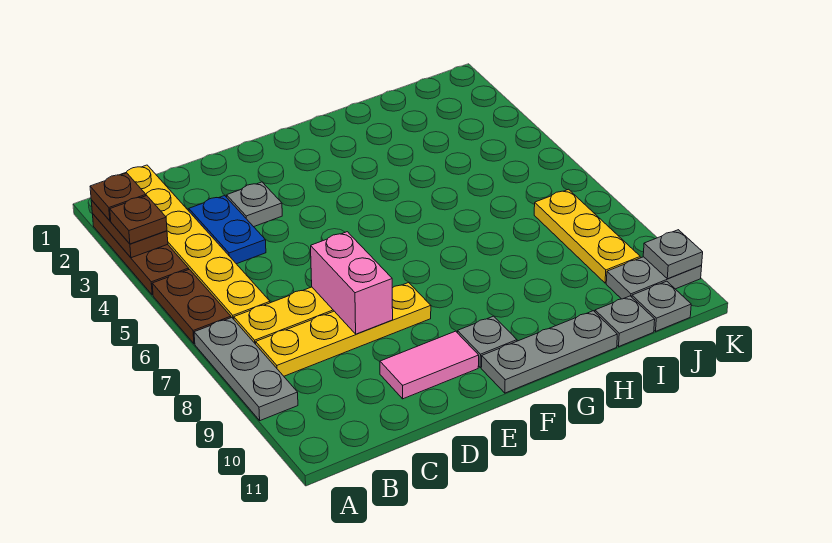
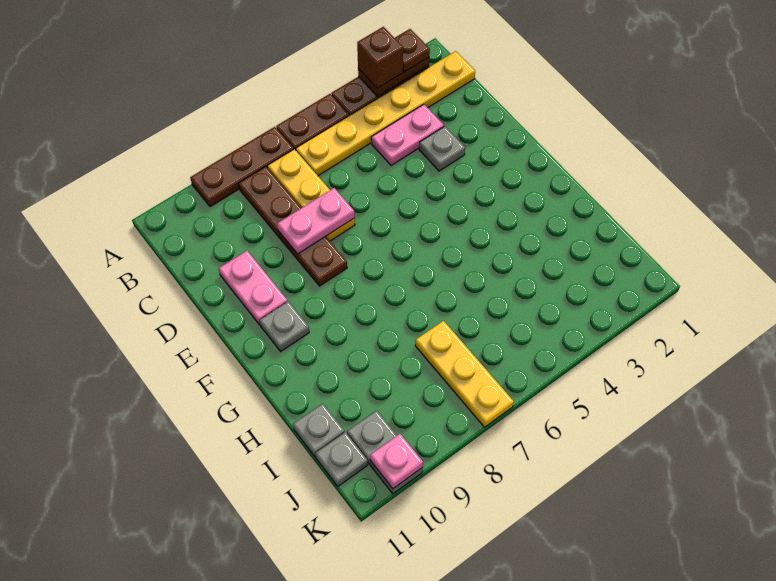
brown 1x1 plate [110,196,167,244] -> brown 1x1 brick [357,27,403,88]
grey 1x3 plate [194,318,298,421] -> brown 1x3 plate [190,127,294,207]
yellow 1x4 plate [256,283,431,376] -> brown 1x4 plate [239,167,347,286]
blue 1x2 plate [189,196,266,264] -> pink 1x2 plate [371,104,444,165]
pink 1x2 brick [311,232,393,334] -> pink 1x2 plate [277,188,355,254]
pink 1x2 tile [380,331,479,399] -> pink 1x2 plate [219,251,288,325]
grey 1x3 plate [481,311,617,393] -> none
yellow 1x3 plate [534,189,640,283] -> yellow 1x3 plate turned to [415,321,514,427]
grey 1x1 plate [643,230,703,279] -> pink 1x1 plate [370,434,423,489]

